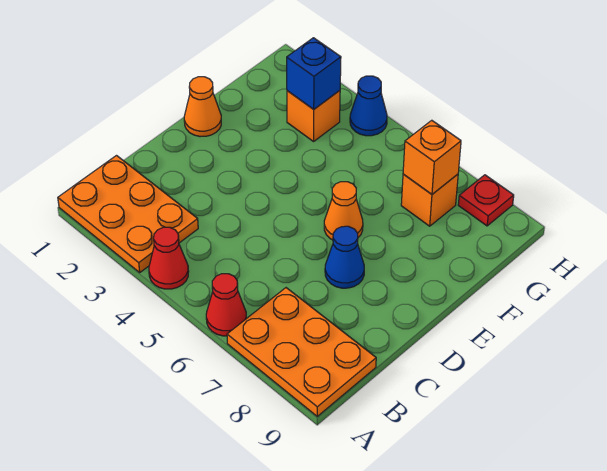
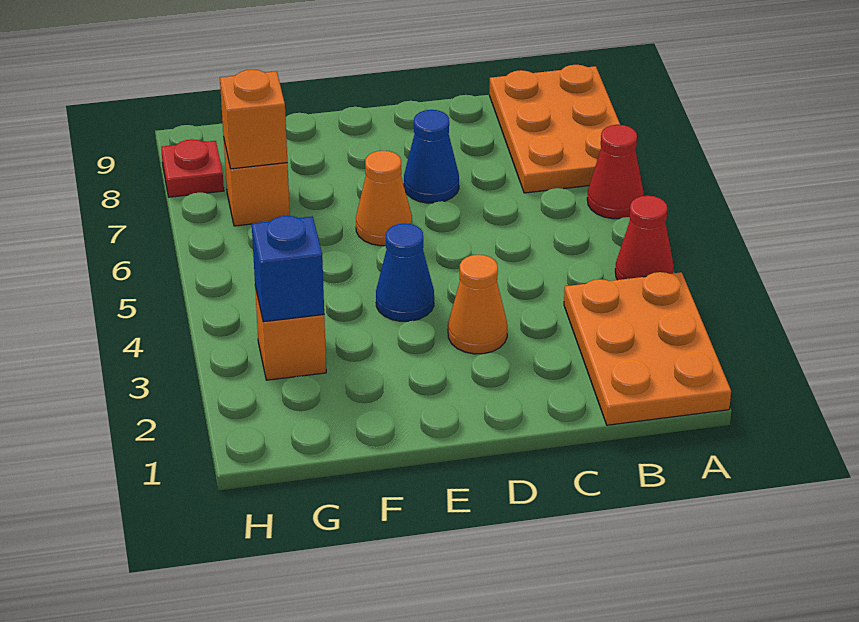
orange 1x1 cone [184,77,221,137] -> orange 1x1 cone moved to [448,255,507,354]
blue 1x1 cone [350,76,387,136] -> blue 1x1 cone moved to [376,223,434,321]

